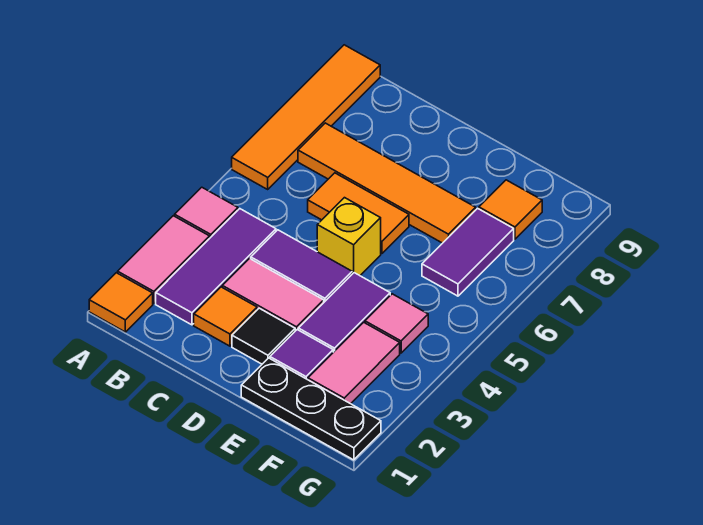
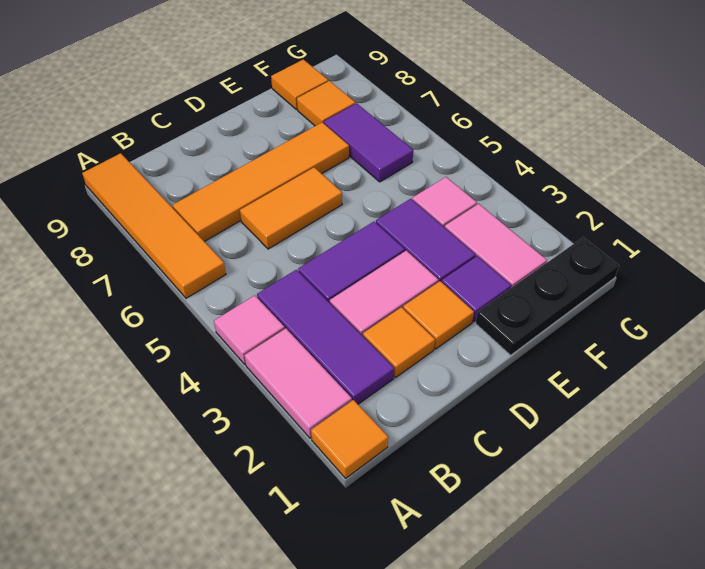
black 1x1 tile [232,308,295,364] -> orange 1x1 tile [403,281,474,349]
yellow 1x1 brick [317,198,381,275] -> none
none -> orange 1x1 tile [271,59,328,110]

